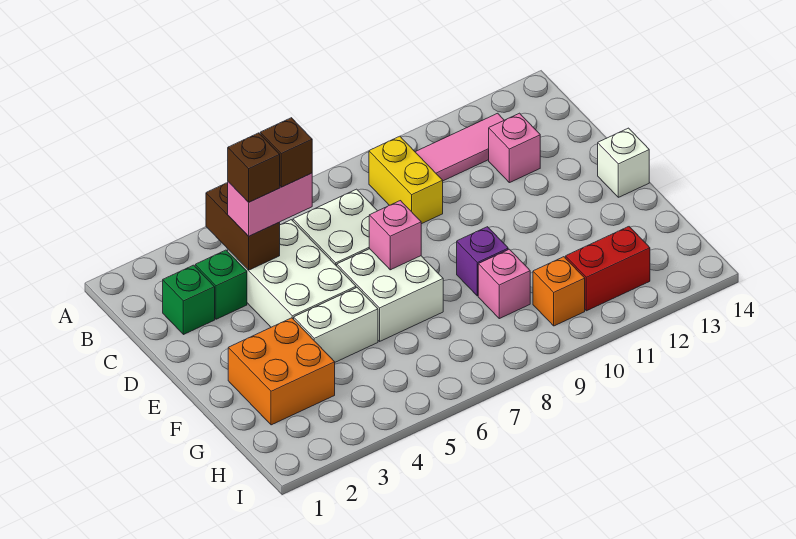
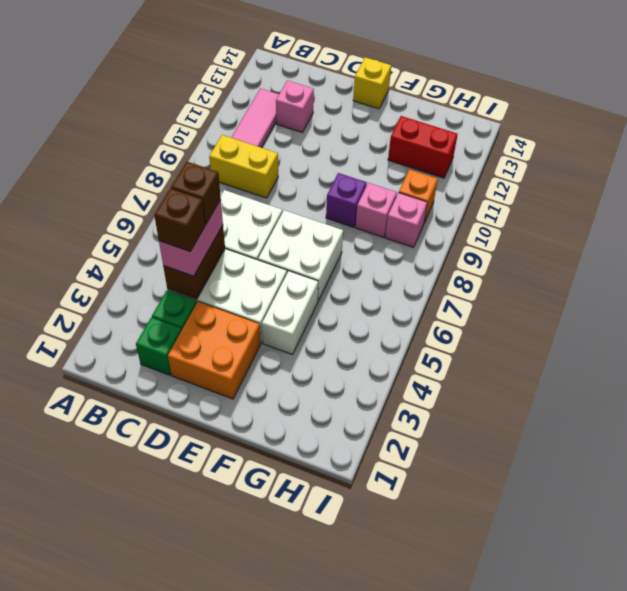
brown 1x2 brick [206,183,280,270] -> brown 1x2 brick turned to [163,225,225,299]
pink 1x1 brick [369,201,421,270] -> pink 1x1 brick moved to [385,193,427,248]
white 1x1 brick [598,128,649,197] -> yellow 1x1 brick [353,57,391,109]
orange 2x2 brick [228,318,335,425] -> orange 2x2 brick moved to [168,302,261,399]
red 1x2 brick [566,227,650,311] -> red 1x2 brick turned to [388,116,458,178]

